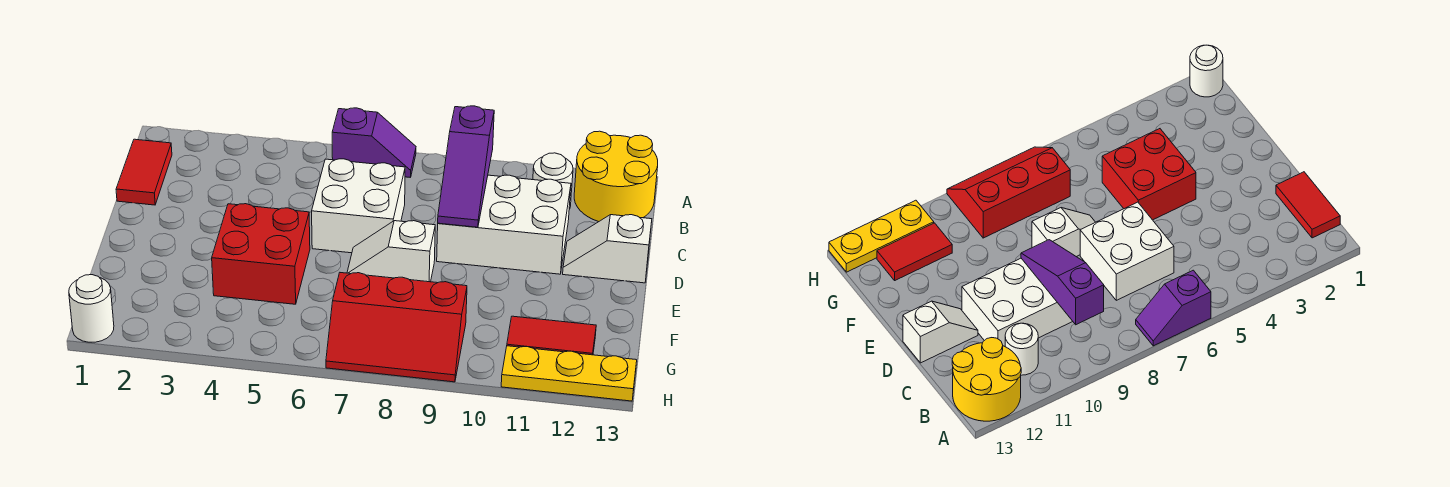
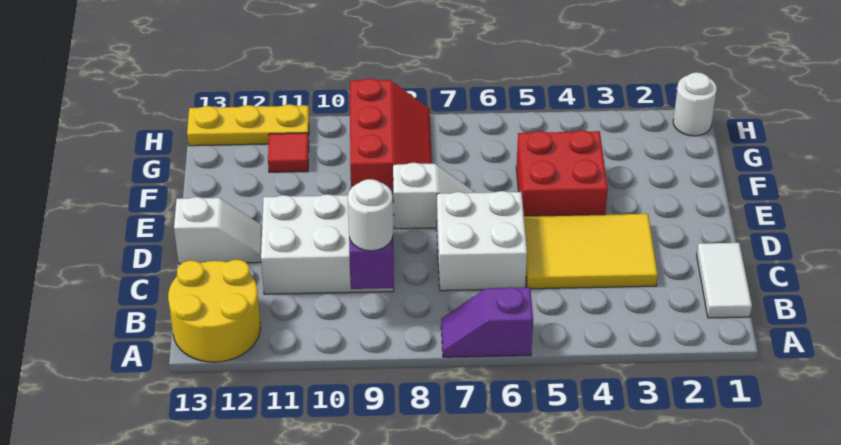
red 1x2 tile [116,139,172,205] -> white 1x2 tile [697,243,752,318]
white 1x1 round brick [533,153,573,209] -> white 1x1 round brick moved to [348,179,393,251]
none -> yellow 2x3 tile [524,214,658,289]
red 2x3 slope [326,273,467,382] -> red 2x3 slope turned to [350,78,432,197]
red 1x2 tile [507,316,596,355] -> red 1x1 tile [268,133,309,172]

